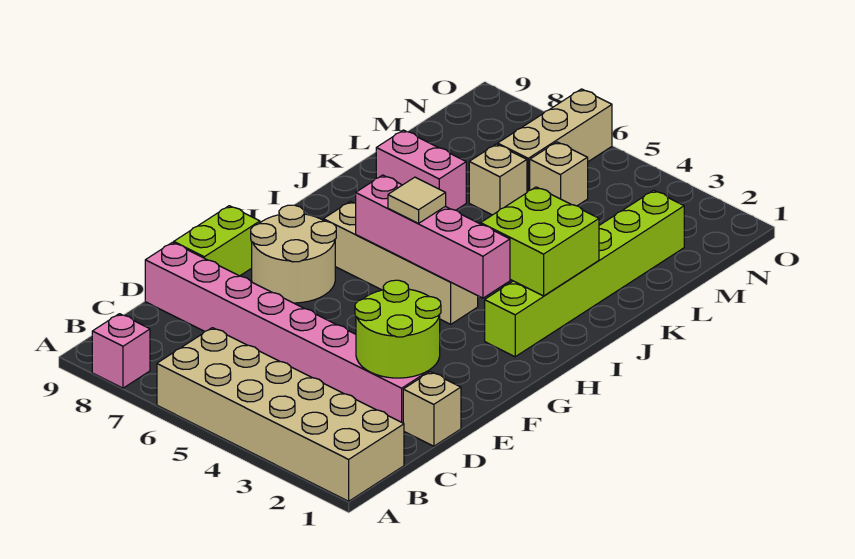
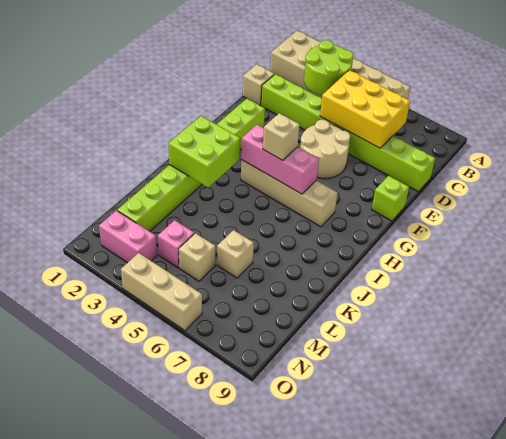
pink 1x1 brick [92,314,150,388] -> pink 1x1 brick moved to [158,220,194,268]
none -> yellow 2x3 brick [320,70,410,148]
pink 1x8 brick [145,242,429,423] -> lime 1x8 brick [261,74,435,192]
lime 2x2 round brick [355,280,441,378] -> lime 2x2 round brick moved to [304,40,354,96]
lime 1x2 brick [174,206,260,276] -> lime 1x1 brick [372,176,409,221]
tan 2x2 round brick [251,205,336,303] -> tan 2x2 round brick moved to [300,120,350,178]
lime 1x6 brick [485,190,684,357] -> lime 1x8 brick [117,99,265,231]
pink 1x4 brick [356,175,510,298] -> pink 1x3 brick [241,125,319,194]
tan 1x1 tile [388,177,446,223] -> tan 1x1 brick [263,113,300,161]
pink 1x2 brick [376,130,466,210] -> pink 1x2 brick moved to [99,211,157,263]
tan 1x3 brick [498,89,612,192] -> tan 1x3 brick turned to [121,253,202,331]

